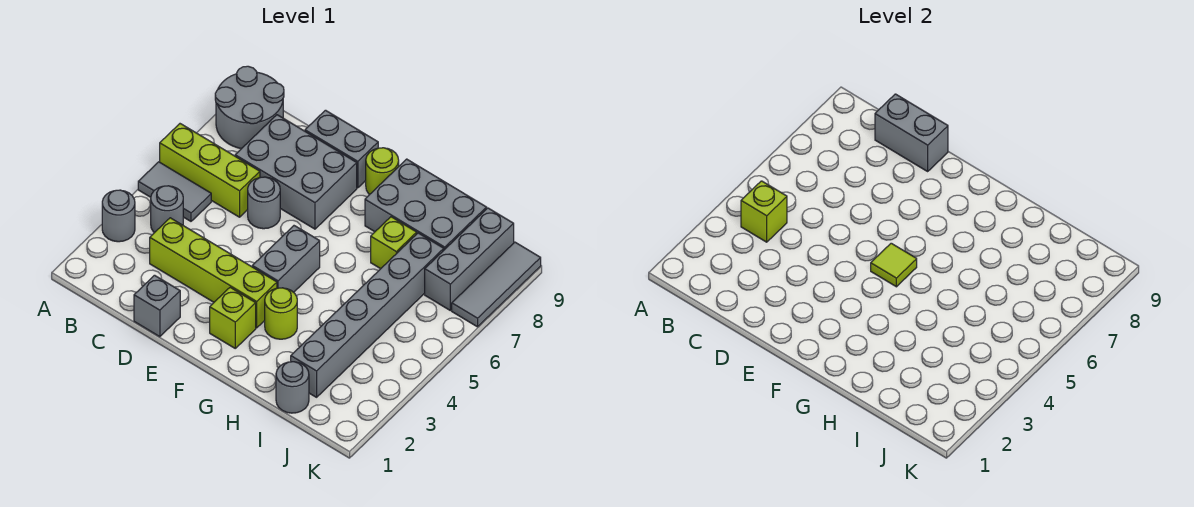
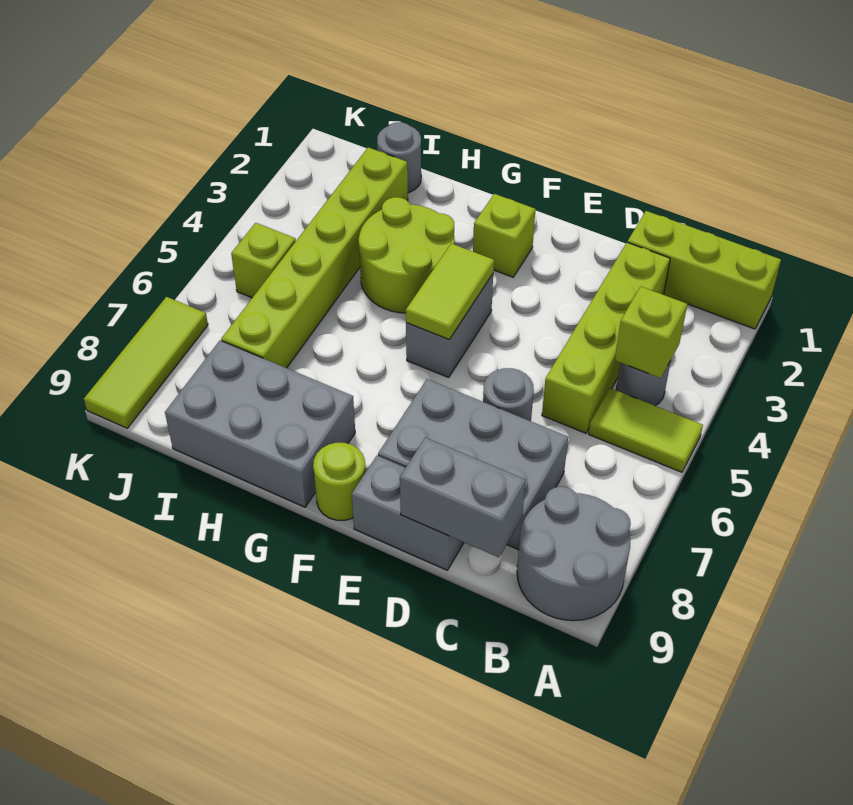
grey 1x1 round brick [102,190,135,242] -> none
grey 1x2 tile [138,162,211,221] -> lime 1x2 tile [589,388,703,472]
lime 1x3 brick [160,124,260,217] -> lime 1x3 brick moved to [628,211,781,329]
lime 1x4 brick [150,218,277,328] -> lime 1x4 brick turned to [542,242,670,433]
grey 1x1 brick [134,275,180,337] -> none
lime 1x1 tile [871,243,917,287] -> lime 1x2 tile [406,243,494,339]
lime 1x1 round brick [265,288,297,339] -> lime 2x2 round brick [359,197,455,313]
lime 1x1 brick [371,217,417,269] -> lime 1x1 brick moved to [231,223,296,298]
grey 1x6 brick [291,233,444,397] -> lime 1x6 brick [221,147,408,368]
grey 1x3 brick [425,208,514,310] -> none
grey 1x3 tile [452,242,541,327] -> lime 1x3 tile [84,297,208,428]

